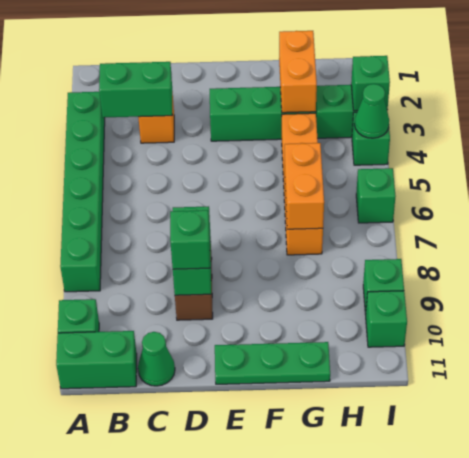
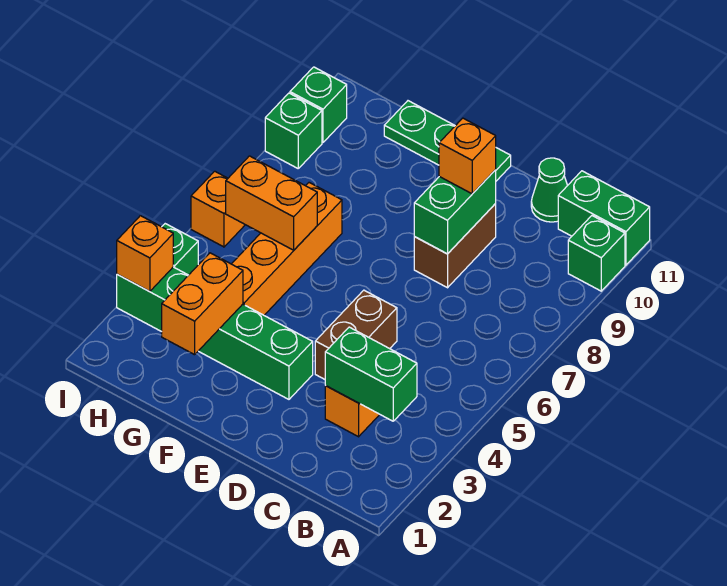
green 1x6 brick [60,92,105,292] -> none
none -> brown 1x2 brick [315,290,397,379]
green 1x1 brick [170,210,210,269] -> orange 1x1 brick [439,118,496,194]
orange 1x2 brick [285,143,324,229] -> orange 1x2 brick turned to [226,156,317,250]
green 1x1 brick [351,56,390,111] -> orange 1x1 brick [117,216,173,292]
green 1x1 cone [355,84,389,138] -> none
green 1x1 brick [356,168,396,223] -> orange 1x1 brick [191,171,245,247]

